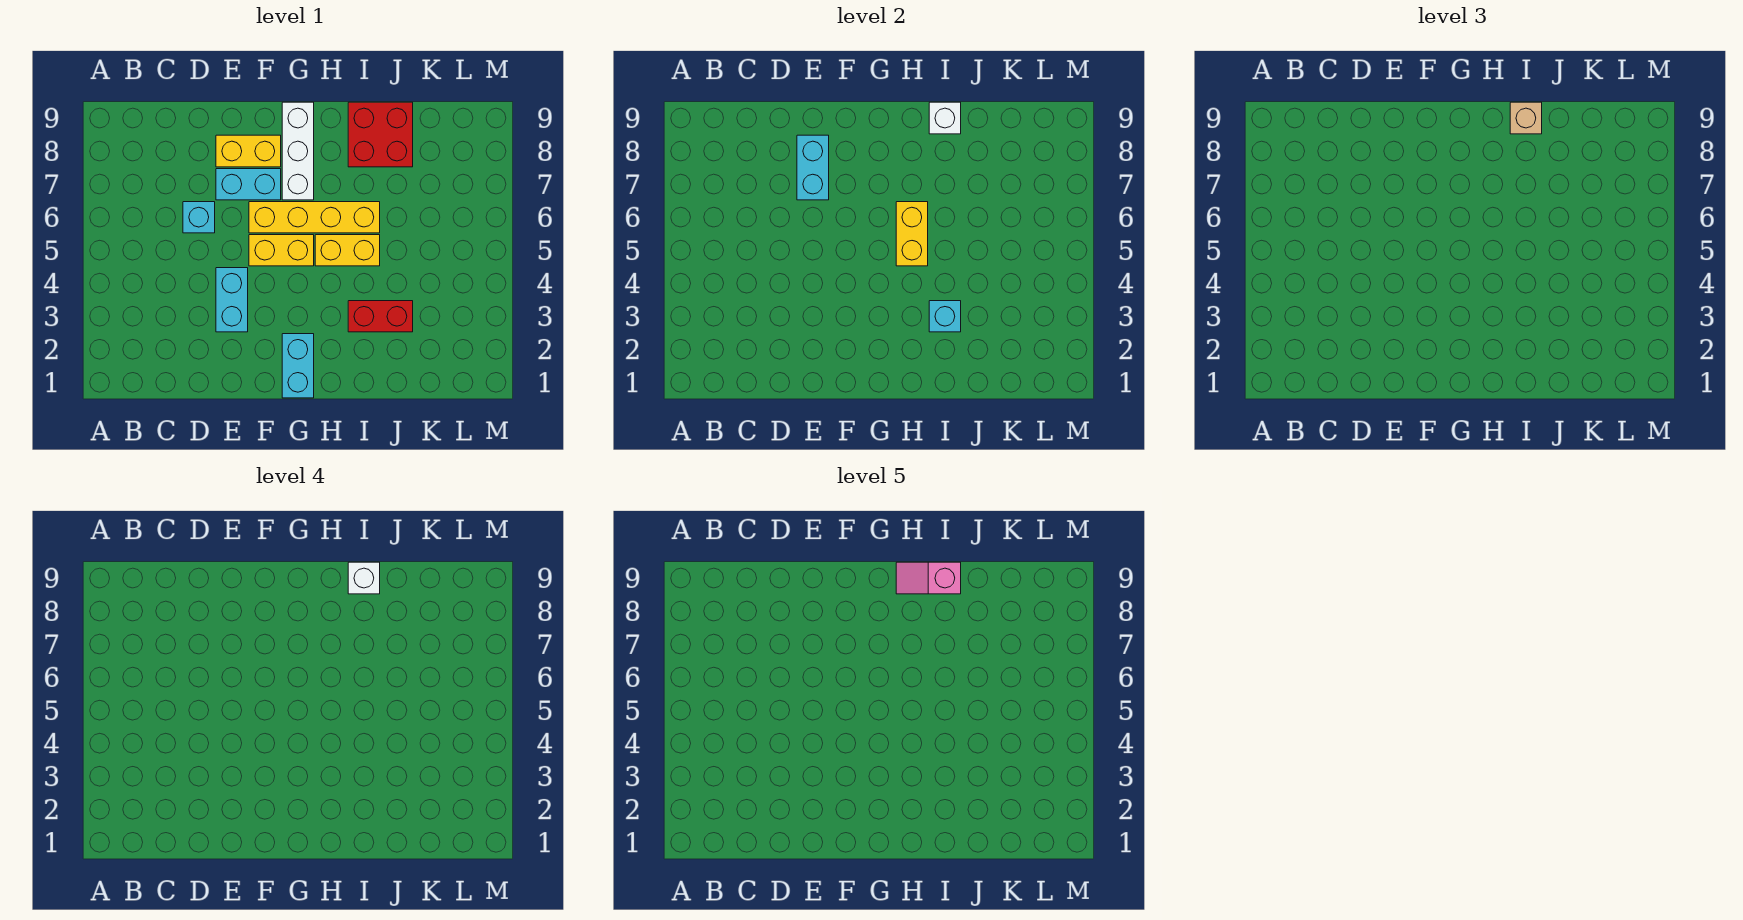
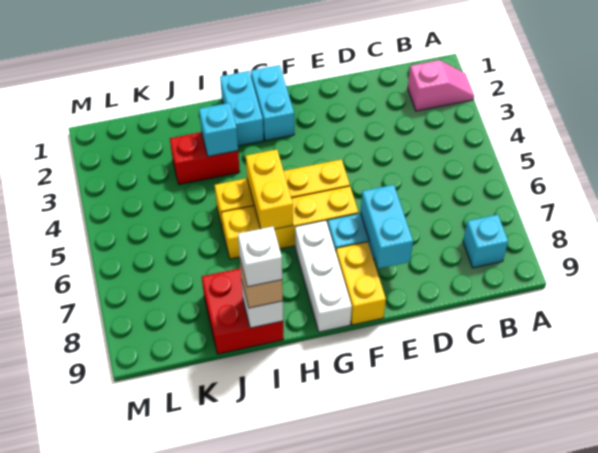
cyan 1x1 brick [183,202,215,233] -> cyan 1x1 brick moved to [463,215,508,268]
cyan 1x2 brick [216,268,248,332] -> cyan 1x2 brick moved to [220,71,264,146]
yellow 1x2 brick [216,135,281,167] -> yellow 1x2 brick turned to [336,242,386,325]
pink 1x2 slope [896,562,961,594] -> pink 1x2 slope moved to [408,60,474,111]

